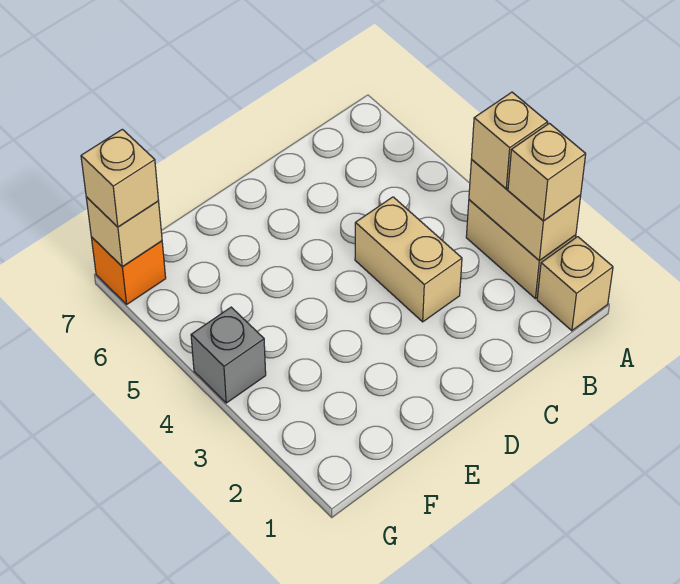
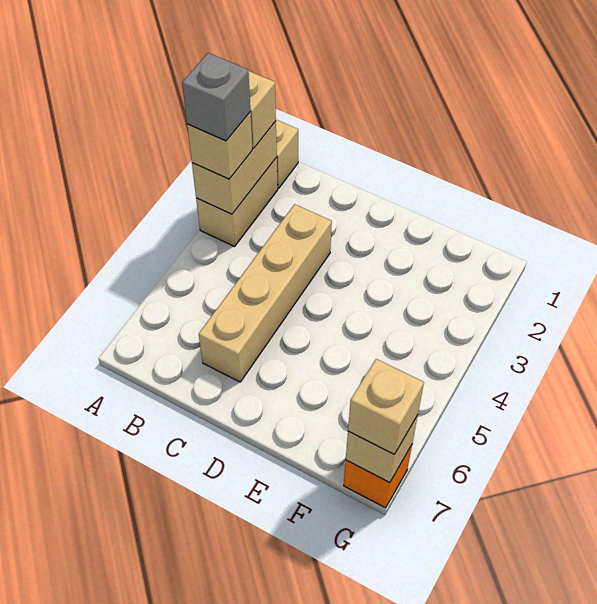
tan 1x2 brick [355,197,462,322] -> tan 1x4 brick [199,204,332,382]
grey 1x1 brick [191,307,266,403] -> grey 1x1 brick moved to [182,53,250,141]

